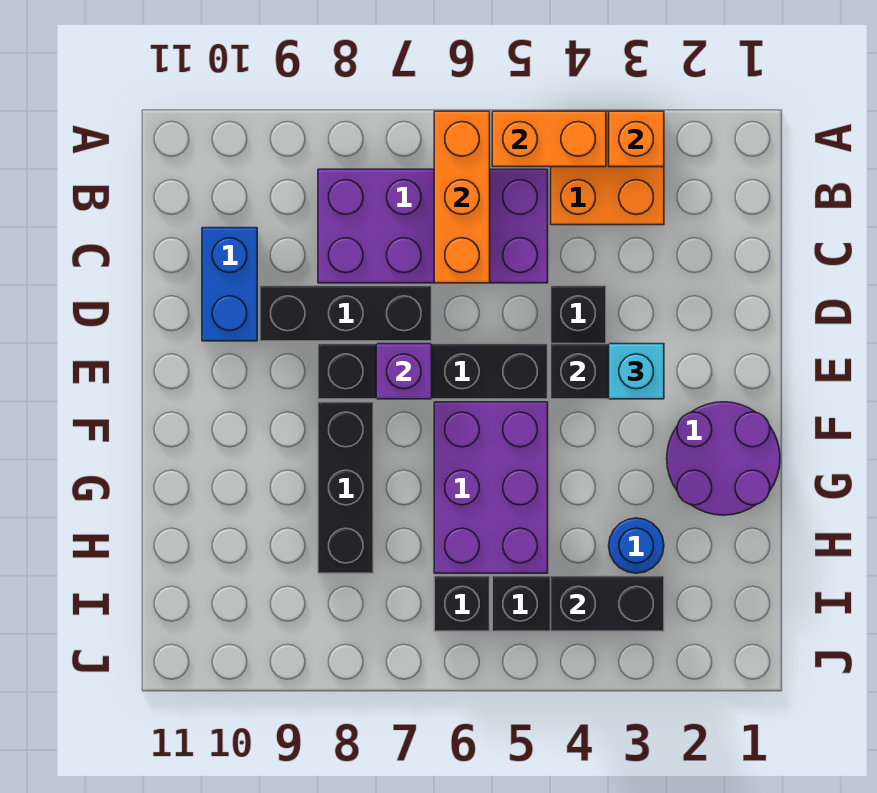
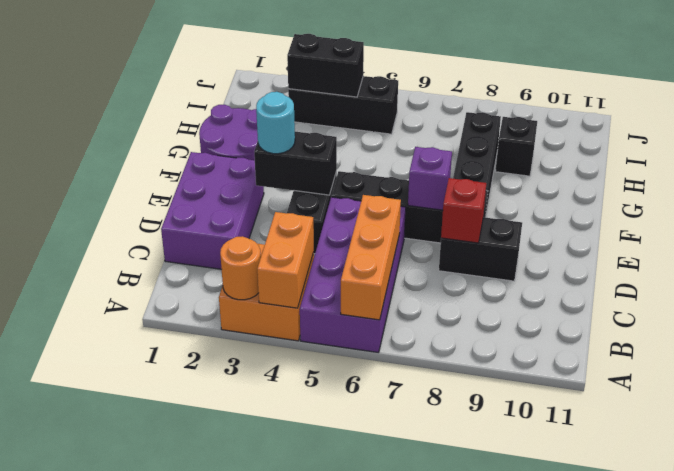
orange 1x1 brick [609,111,664,167] -> orange 1x1 round brick [220,236,261,300]
orange 1x2 brick [492,111,606,167] -> orange 1x2 brick turned to [257,212,314,308]
purple 2x4 brick [318,169,548,283] -> purple 2x4 brick turned to [300,197,406,353]
blue 1x2 brick [202,228,257,341] -> none
black 1x3 brick [260,286,432,341] -> black 1x2 brick [439,217,522,281]
none -> red 1x1 brick [441,178,486,243]
cyan 1x1 brick [609,344,664,399] -> cyan 1x1 round brick [256,92,295,154]
purple 2x3 brick [434,402,548,573] -> purple 2x3 brick moved to [161,152,264,269]
blue 1x1 round brick [609,518,664,573] -> none
black 1x1 brick [434,576,490,631] -> black 1x1 brick moved to [495,117,537,176]

